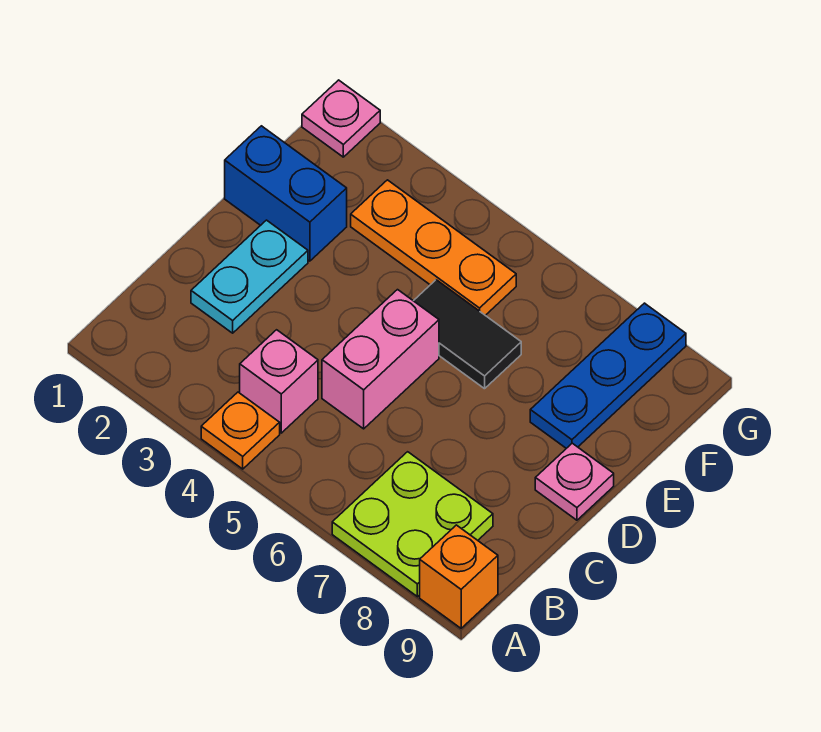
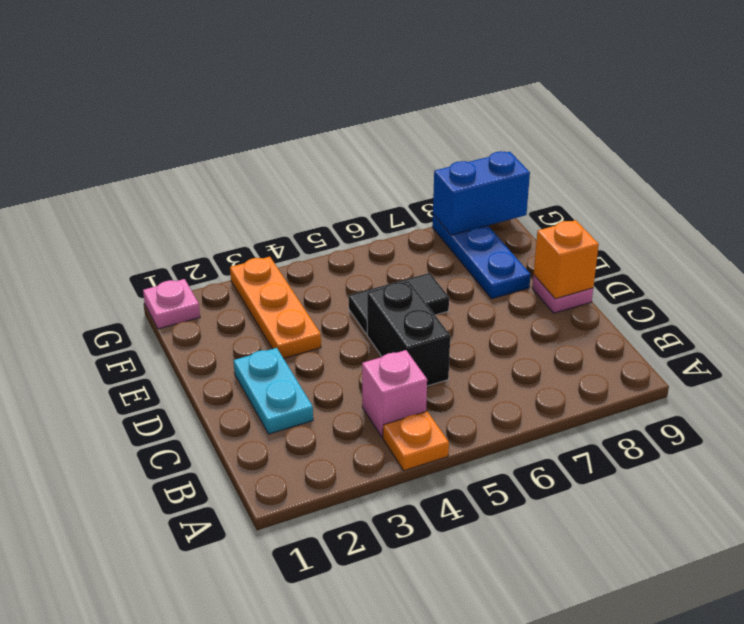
lime 2x2 plate [332,452,493,597] -> none
orange 1x1 brick [420,525,498,628] -> orange 1x1 brick moved to [534,220,599,299]
pink 1x2 brick [322,290,439,429] -> black 1x2 brick [367,281,450,386]
blue 1x2 brick [225,126,347,261] -> blue 1x2 brick moved to [433,151,530,235]
orange 1x3 plate [351,180,516,315] -> orange 1x3 plate turned to [230,257,321,358]

